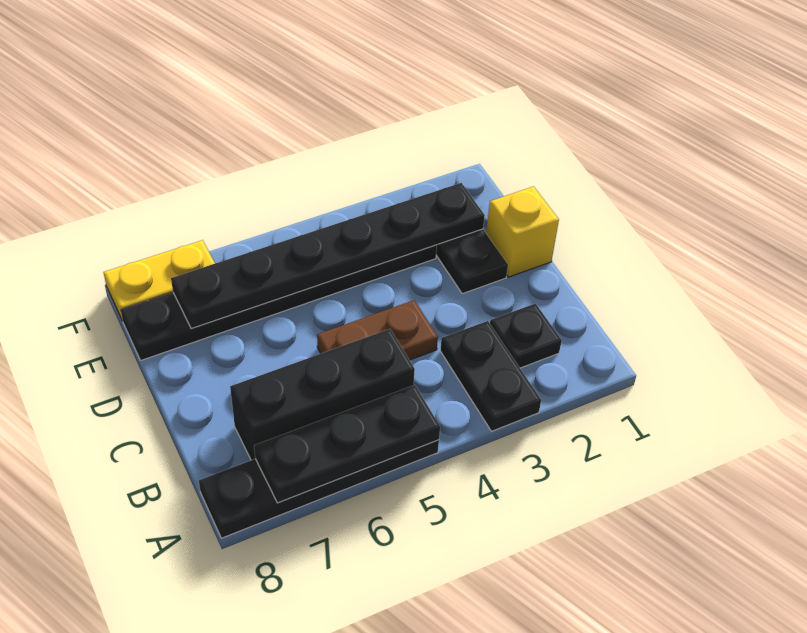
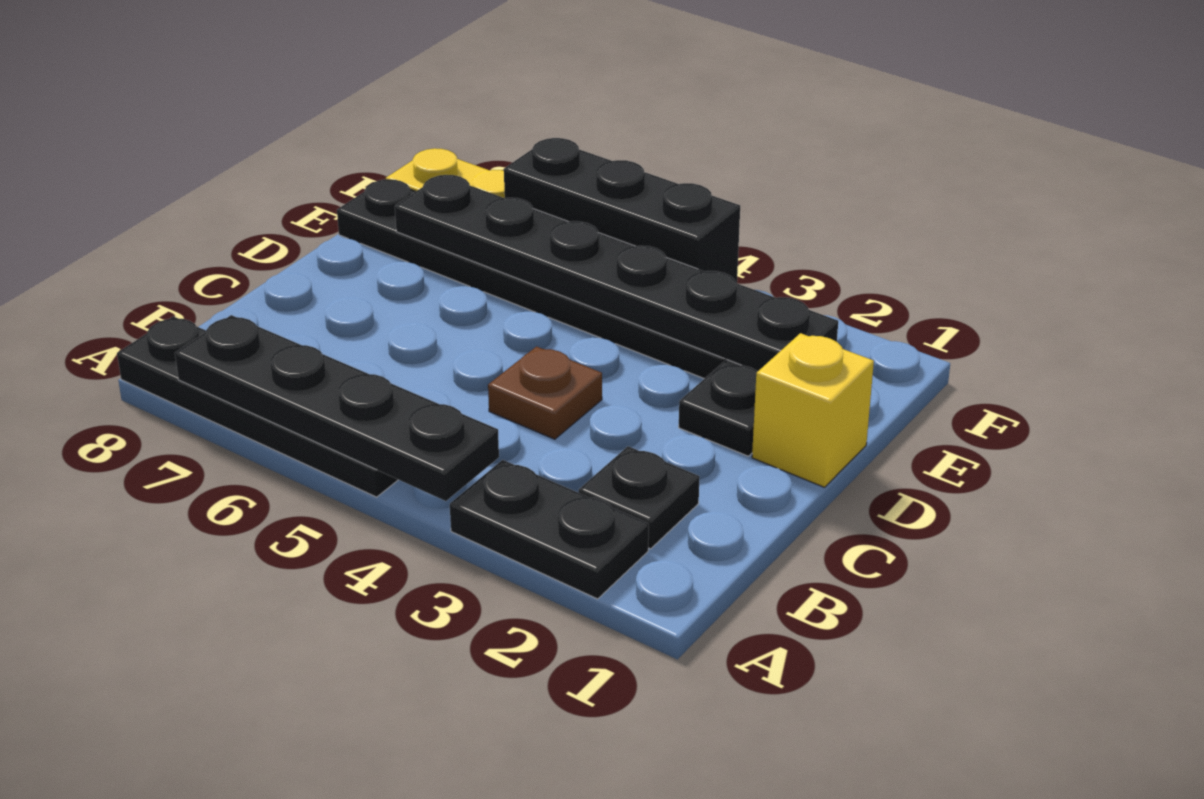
black 1x2 plate [440,321,541,431] -> black 1x2 plate turned to [450,460,649,599]
black 1x3 plate [254,385,440,503] -> black 1x4 plate [175,315,499,501]
black 1x3 brick [230,329,415,460] -> black 1x3 brick moved to [504,138,740,283]
brown 1x2 plate [317,300,438,360] -> brown 1x1 plate [488,347,602,439]

